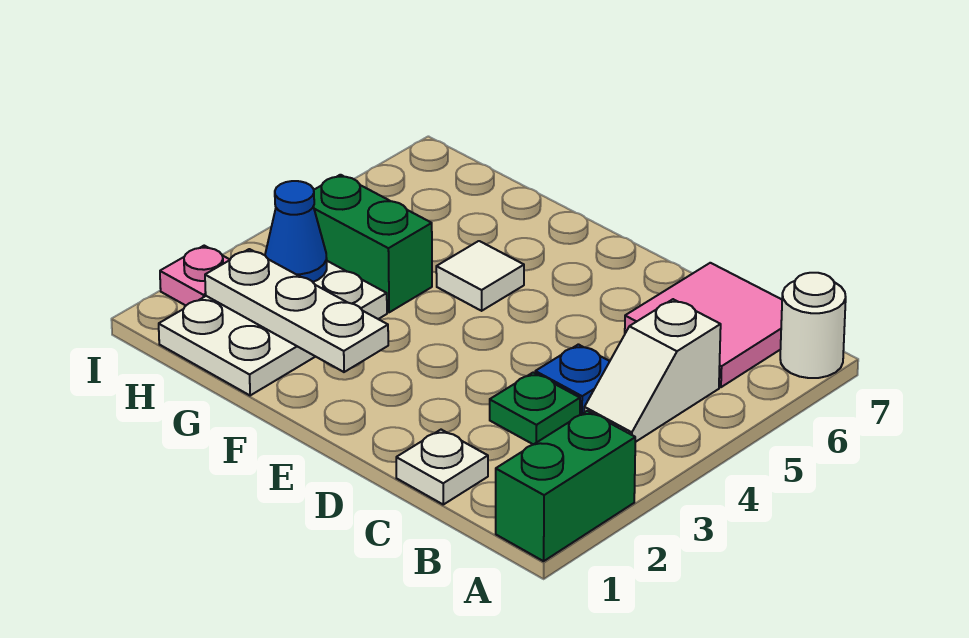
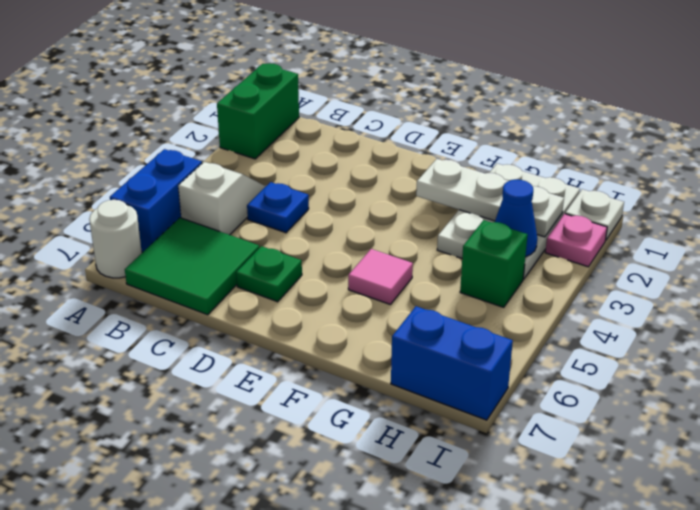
none -> blue 1x2 brick [110,149,202,252]
pink 2x2 tile [625,263,782,387] -> green 2x2 tile [125,218,259,315]
white 1x1 plate [396,430,488,504] -> white 1x1 plate moved to [565,189,624,240]
green 1x1 plate [490,373,580,445] -> green 1x1 plate moved to [236,246,302,302]
white 1x1 tile [436,241,524,311] -> pink 1x1 tile [348,249,413,305]
green 1x2 brick [313,175,432,312] -> green 1x1 brick [460,220,528,307]
none -> blue 1x2 brick [391,306,513,420]

